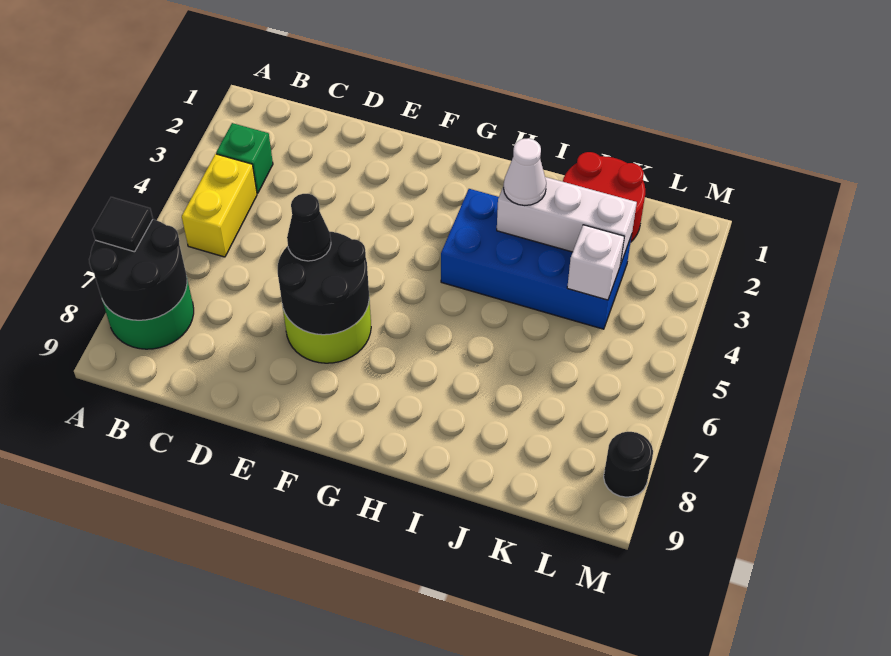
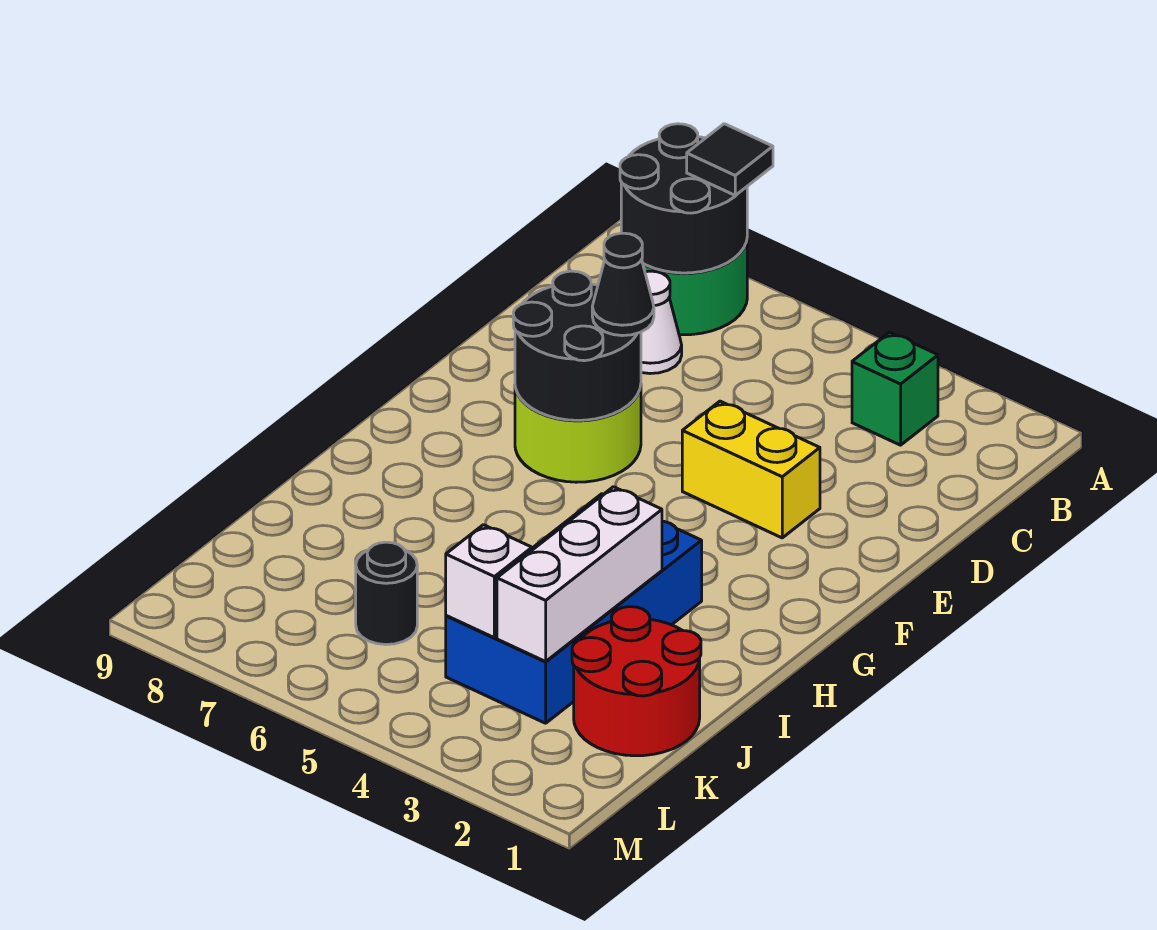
yellow 1x2 brick [182,154,257,257] -> yellow 1x2 brick moved to [682,401,820,538]
white 1x1 cone [504,138,546,205] -> white 1x1 cone moved to [641,271,682,374]
black 1x1 round brick [604,432,653,497] -> black 1x1 round brick moved to [356,542,417,645]

